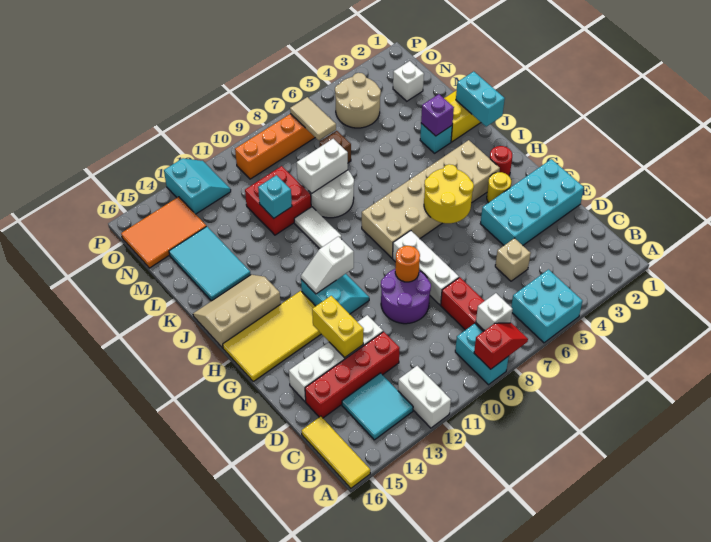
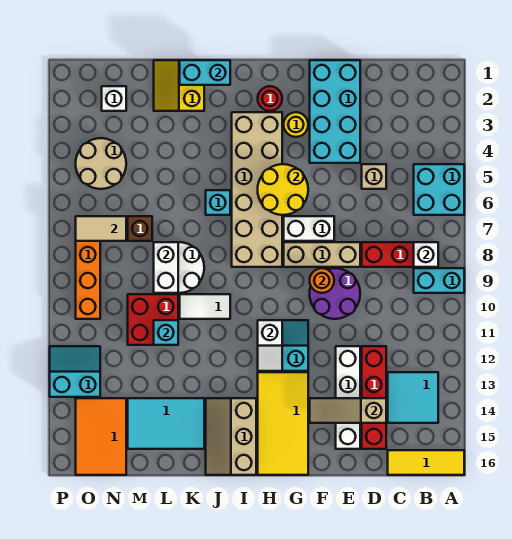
red 1x2 slope [474,323,528,369] -> none
white 1x2 brick [398,366,451,428] -> white 1x2 brick moved to [284,216,334,241]
none -> tan 1x3 slope [310,398,386,423]
white 1x3 brick [393,231,459,305] -> tan 1x3 brick [284,242,360,267]
yellow 1x2 brick [312,296,364,358] -> none
cyan 1x1 brick [420,123,452,153] -> cyan 1x1 brick moved to [206,190,230,215]
purple 1x1 brick [421,94,454,136] -> none

